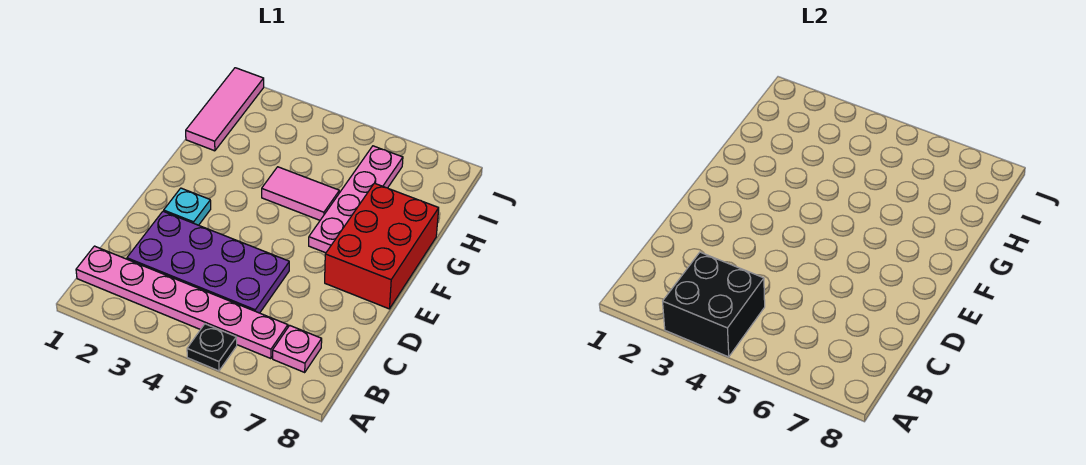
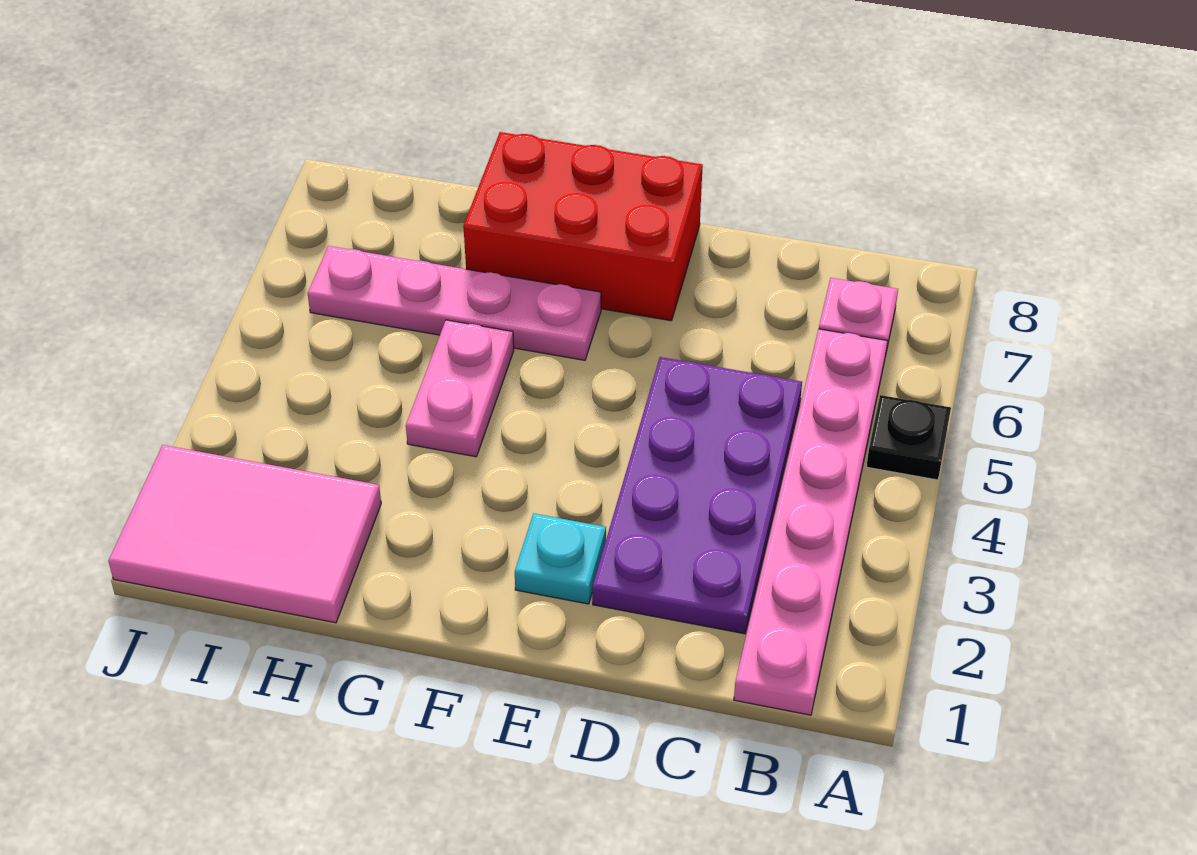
black 2x2 brick [663,252,765,357] -> none
pink 1x2 tile [262,167,339,220] -> pink 1x2 plate [406,320,514,457]
pink 1x3 tile [186,68,264,151] -> pink 2x3 tile [108,445,381,623]

